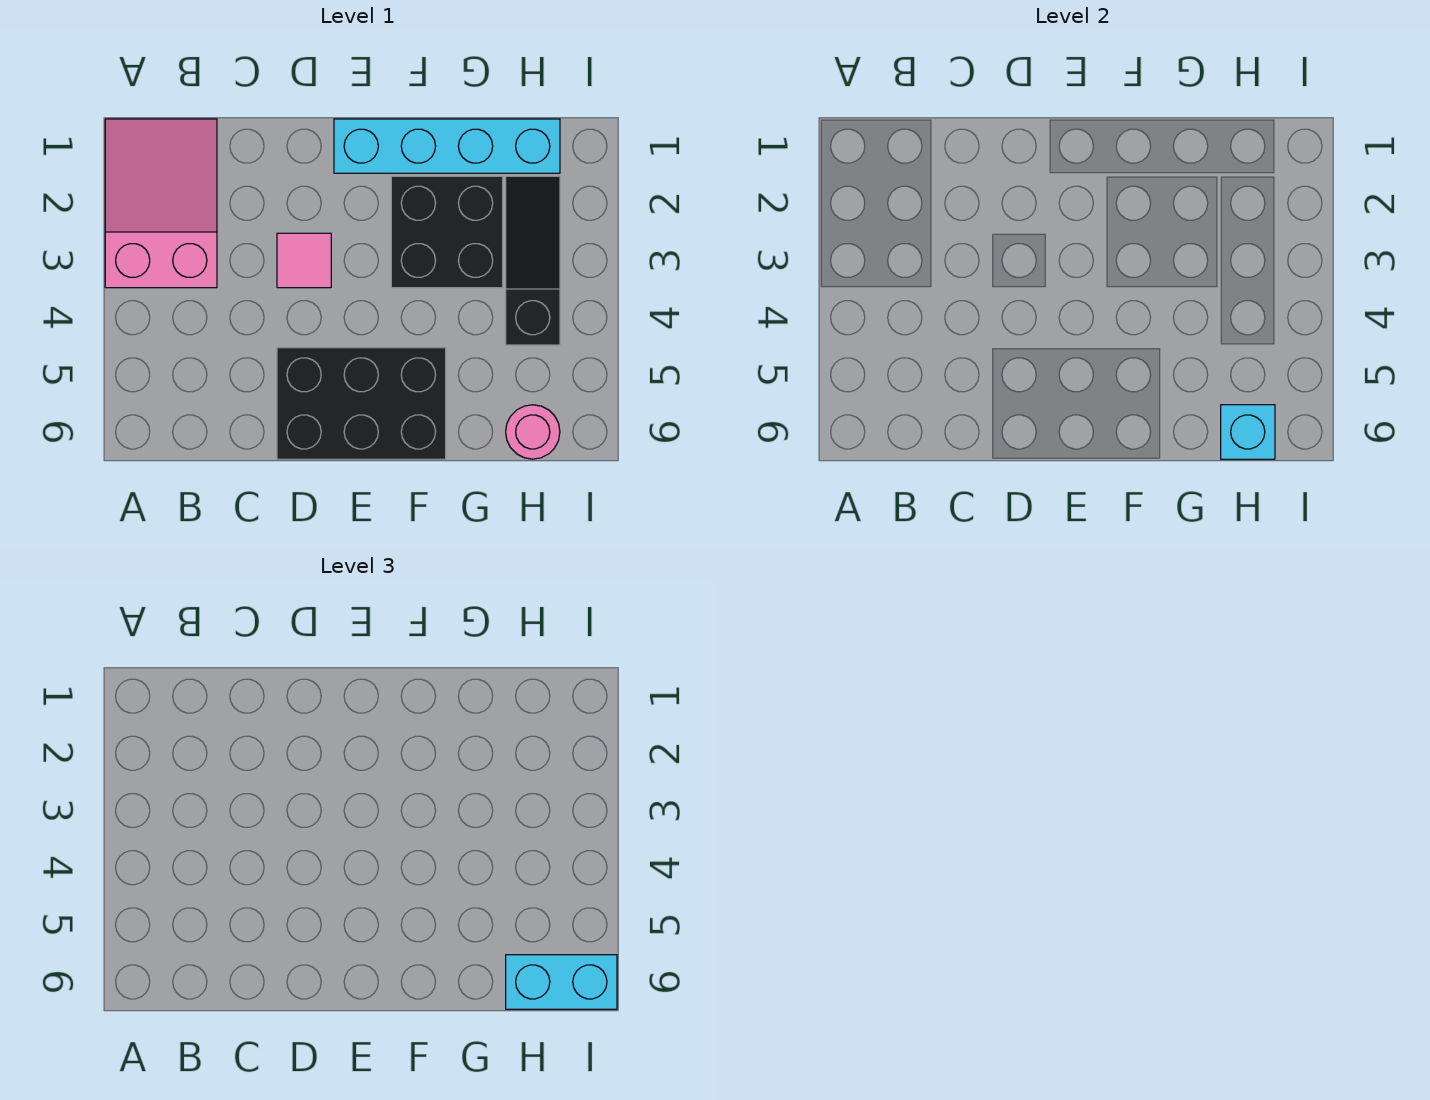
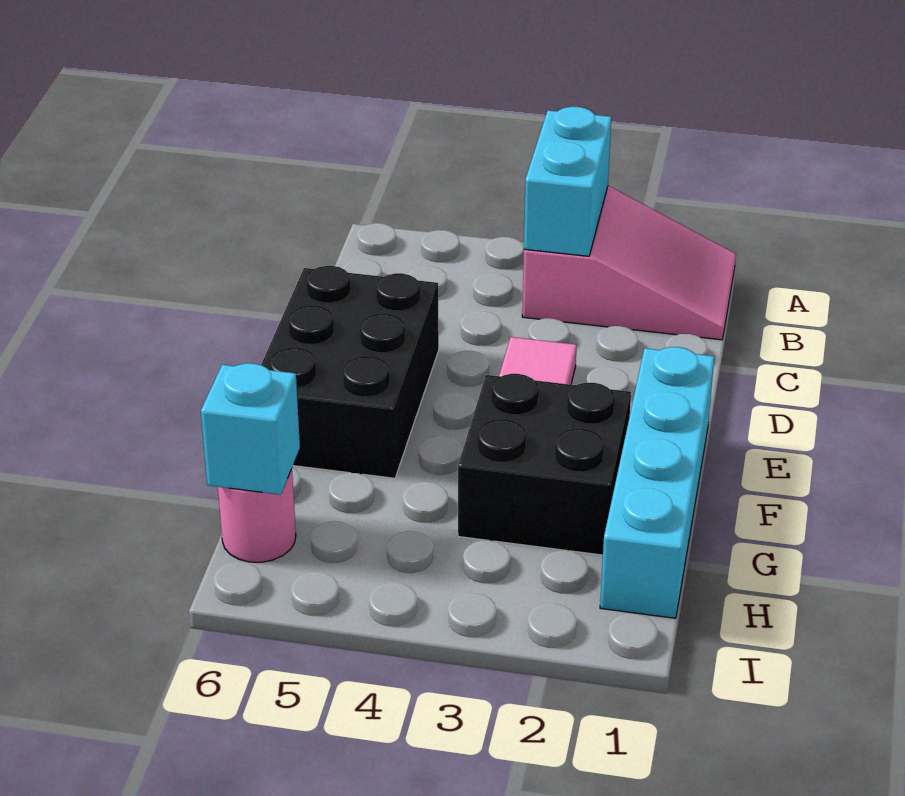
black 1x3 slope [506,176,560,345] -> none
cyan 1x2 brick [506,955,617,1009] -> cyan 1x2 brick moved to [524,107,611,256]

